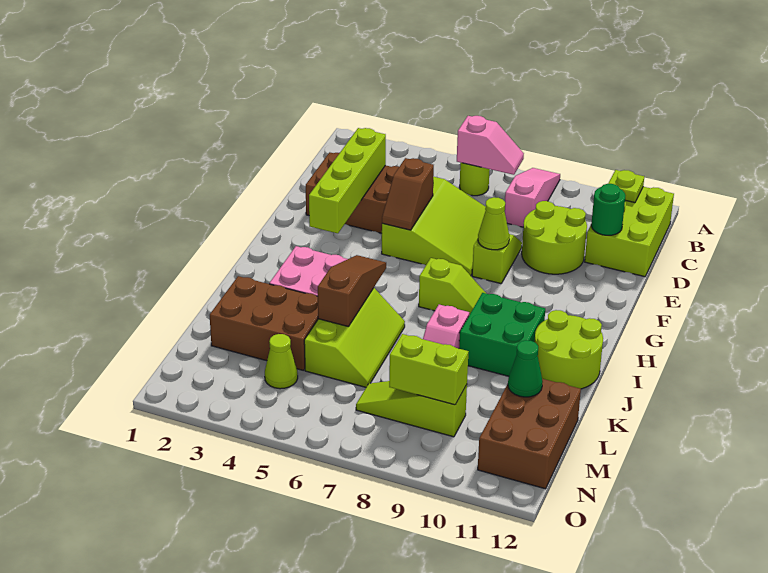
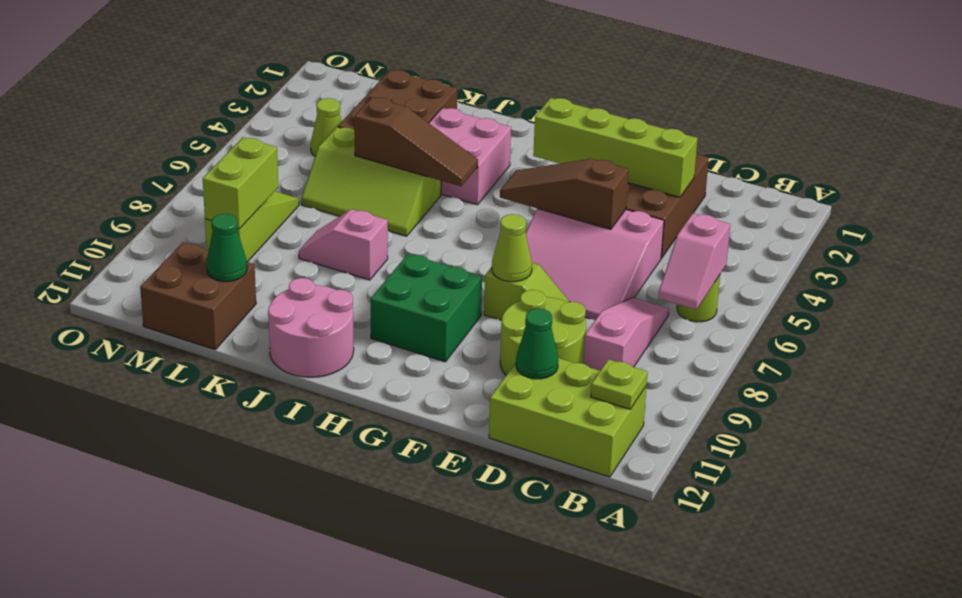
pink 1x3 slope [505,168,560,227] -> pink 1x3 slope turned to [583,298,669,371]
lime 3x3 slope [382,177,486,276] -> pink 3x3 slope [526,208,664,320]
green 1x1 round brick [591,184,626,235] -> green 1x1 cone [516,308,558,379]
brown 1x2 slope [382,158,434,230] -> brown 1x3 slope [500,159,629,230]
lime 1x2 slope [419,258,486,315] -> none
green 2x2 brick [459,293,545,376] -> green 2x2 brick moved to [371,254,482,362]
lime 2x2 round brick [534,310,603,389] -> pink 2x2 round brick [268,278,354,377]
brown 2x3 brick [478,379,581,489] -> brown 2x2 brick [140,242,256,350]

